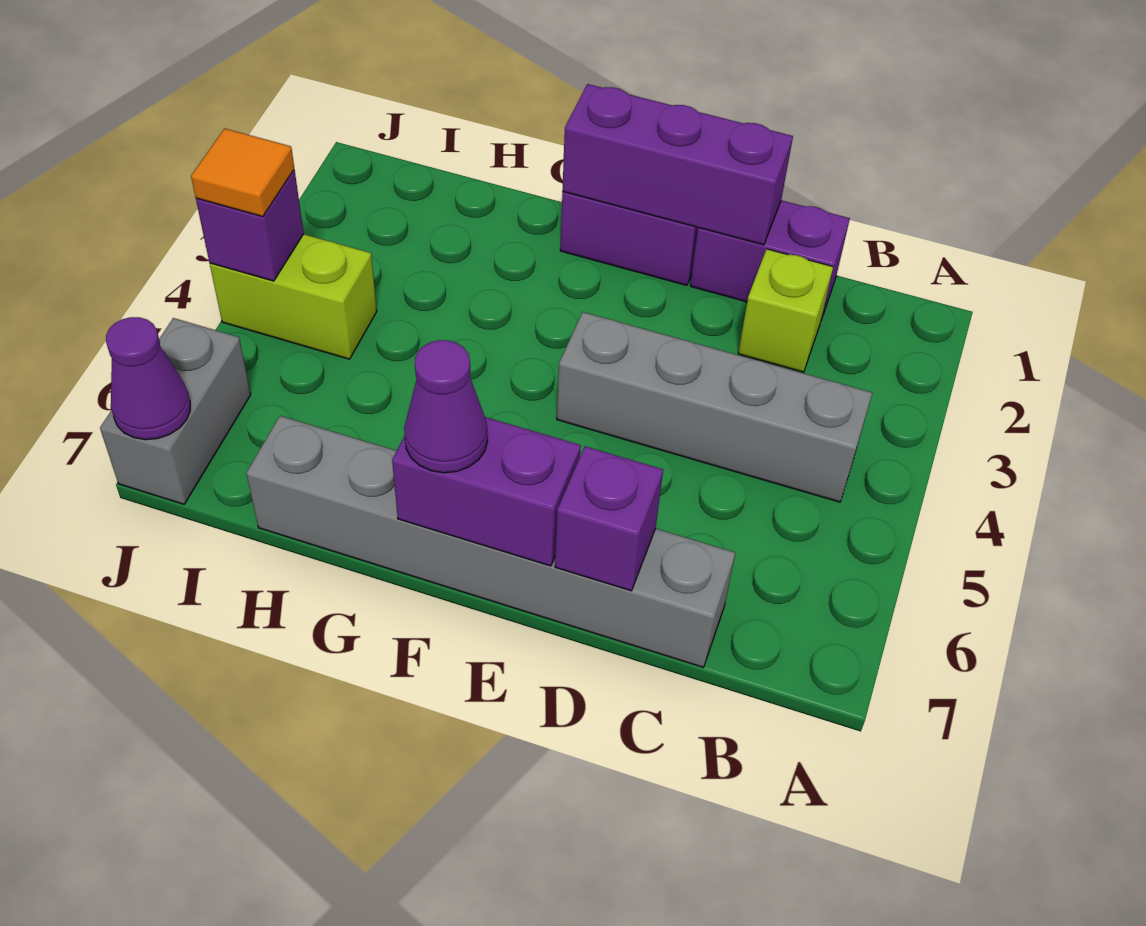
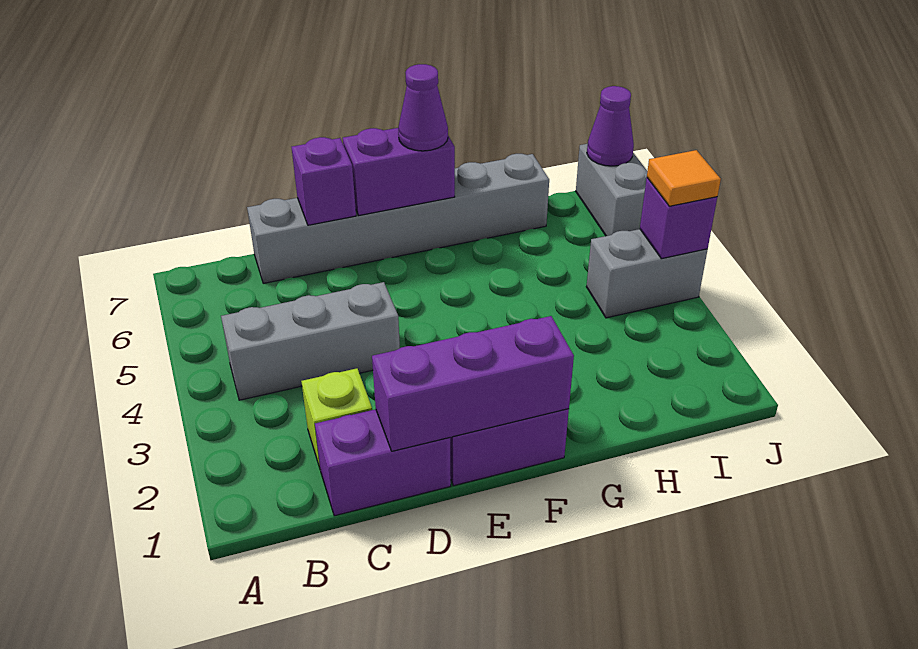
grey 1x4 brick [557,312,872,502] -> grey 1x3 brick [221,282,400,400]
lime 1x2 brick [210,234,377,359] -> grey 1x2 brick [586,229,708,318]

